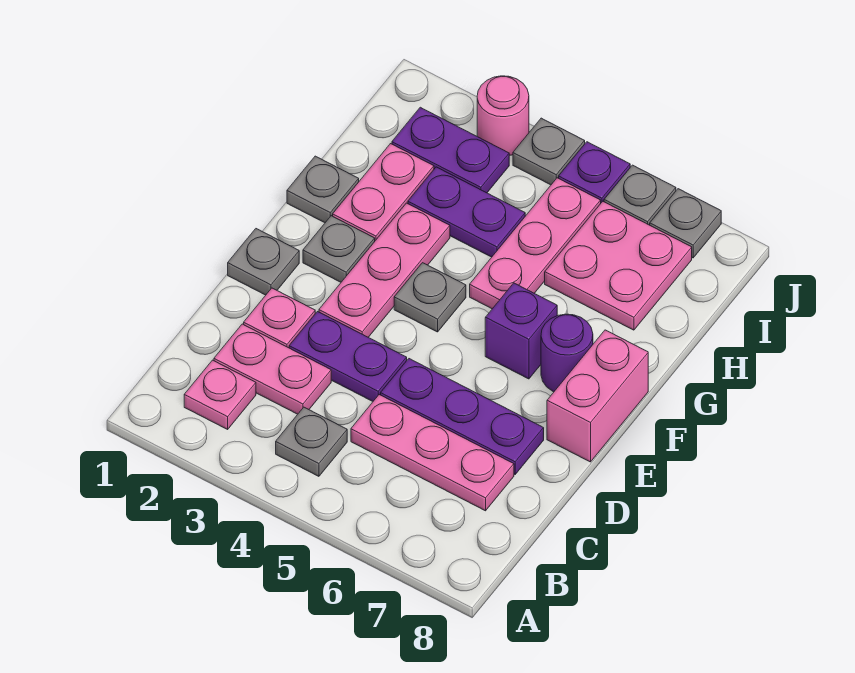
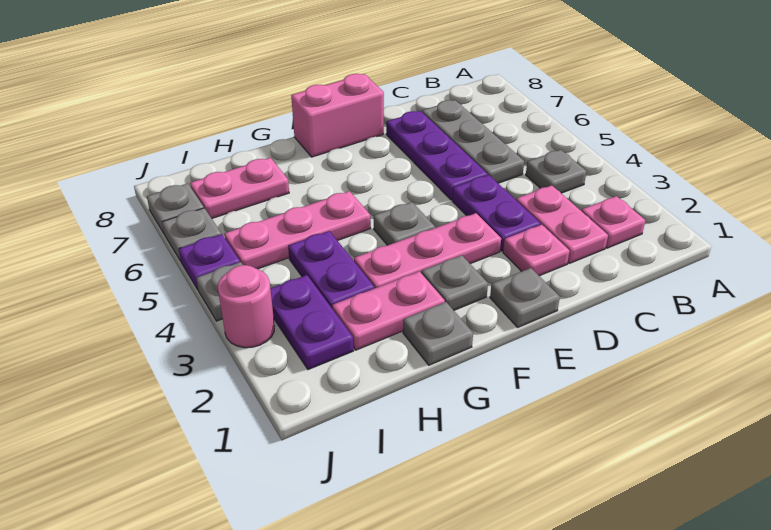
pink 1x3 plate [351,395,514,511] -> grey 1x3 plate [422,100,524,183]
purple 1x1 brick [485,283,557,379] -> none
purple 1x1 round brick [541,314,593,392] -> none
pink 2x2 plate [545,202,692,330] -> pink 1x2 plate [190,158,289,218]

